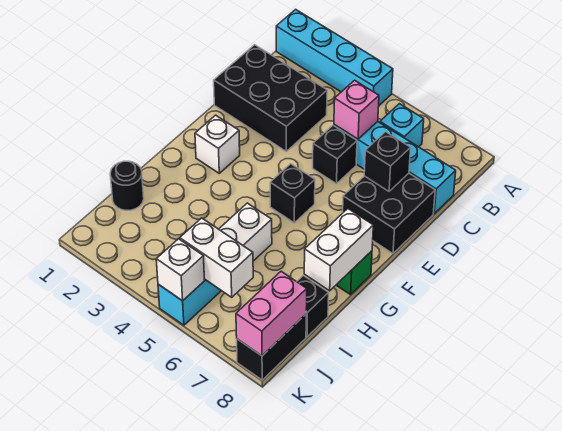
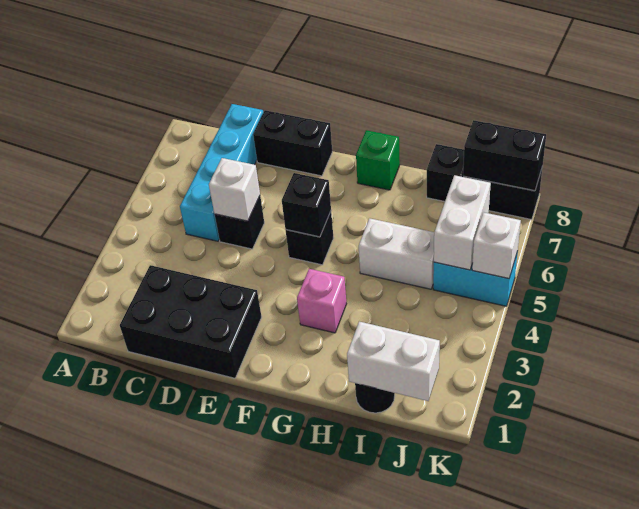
cyan 1x4 brick [276,9,393,105] -> none
cyan 1x1 brick [380,104,424,147] -> none
black 2x3 brick [214,45,327,151] -> black 2x3 brick turned to [120,265,262,378]
pink 1x1 brick [334,80,379,139] -> pink 1x1 brick moved to [297,269,346,333]
black 2x2 brick [343,173,435,253] -> black 1x2 brick [253,110,332,176]
black 1x1 brick [364,132,411,191] -> black 1x1 brick moved to [282,173,331,237]
white 1x1 brick [195,115,240,173] -> white 1x1 brick moved to [209,158,260,221]
white 1x2 brick [304,209,373,291] -> white 1x2 brick moved to [347,322,440,401]
pink 1x2 brick [236,271,307,356] -> black 1x2 brick [463,120,546,191]

